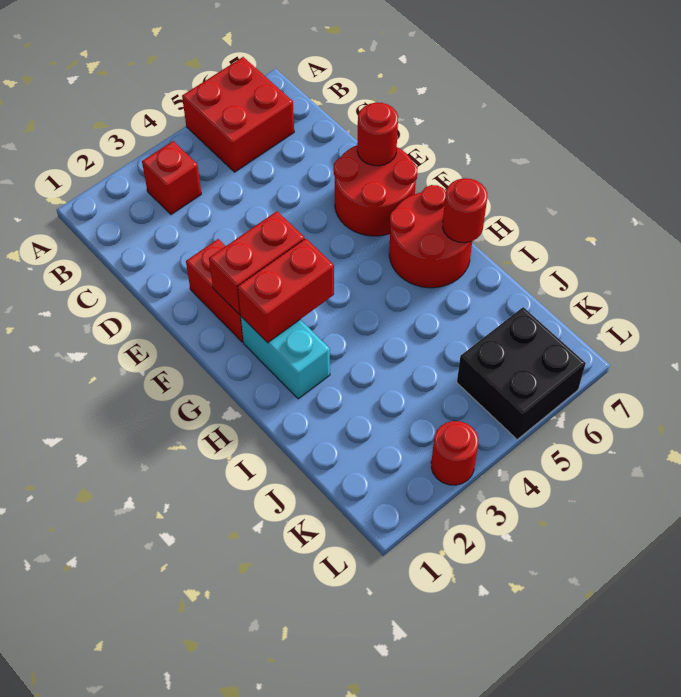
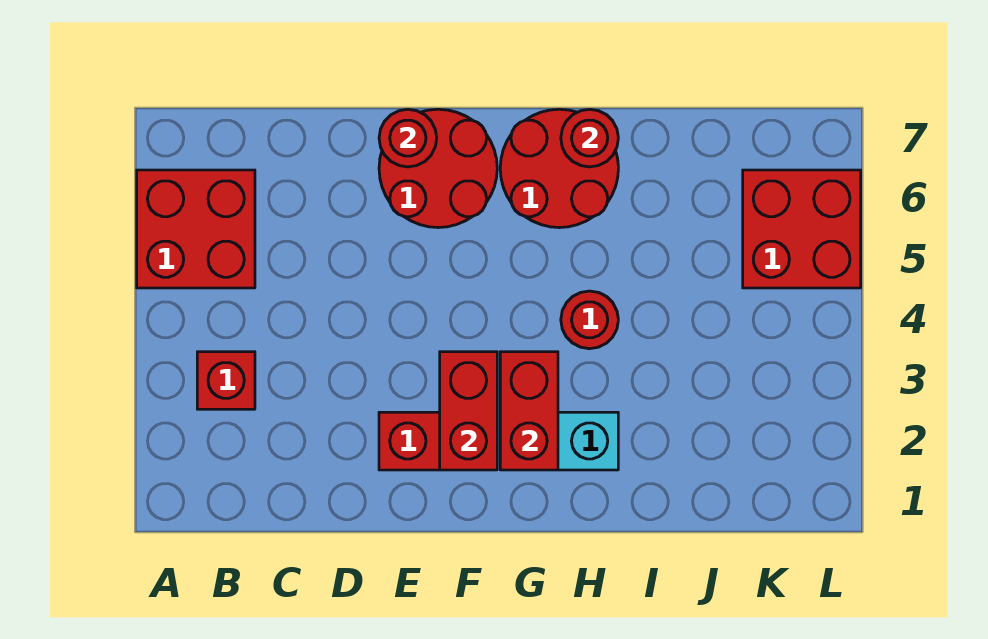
black 2x2 brick [457,307,586,440] -> red 2x2 brick [743,170,861,288]
red 1x1 round brick [431,421,478,485] -> red 1x1 round brick moved to [561,291,618,349]

